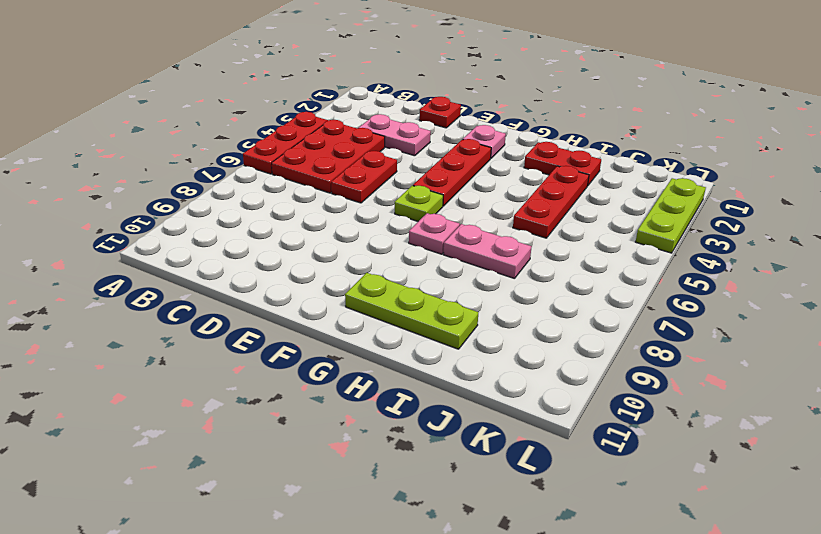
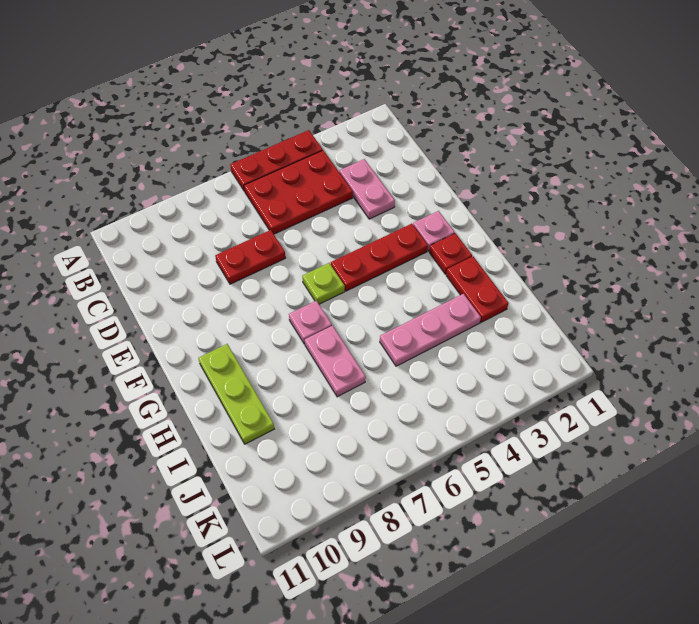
red 1x1 plate [419,97,461,128] -> red 1x1 plate moved to [429,233,472,274]
red 1x2 plate [331,151,397,203] -> red 1x2 plate moved to [215,230,286,284]
red 1x3 plate [513,166,589,238] -> pink 1x3 plate [380,294,481,366]
lime 1x3 plate [636,178,706,253] -> none

